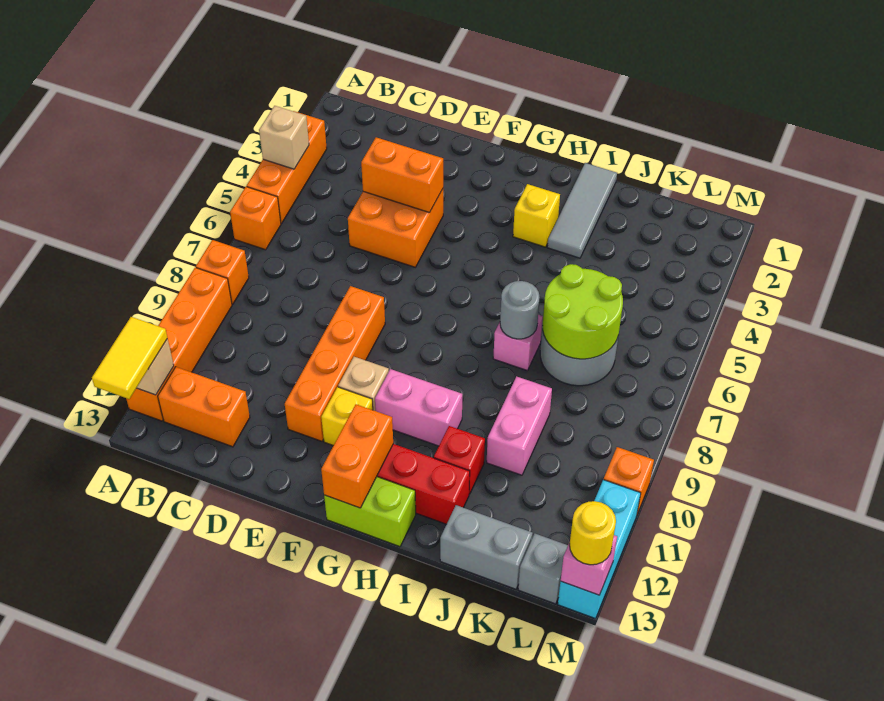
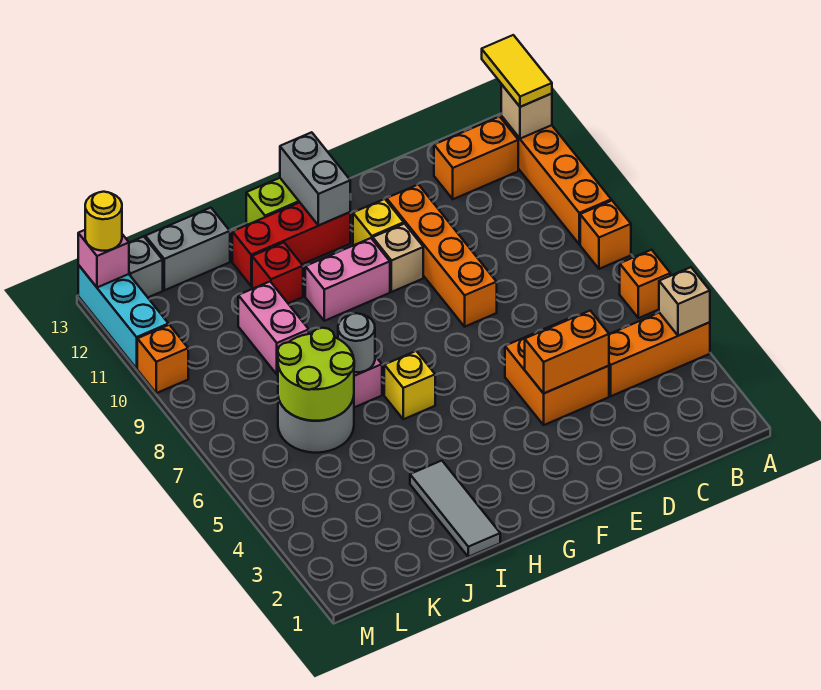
orange 1x3 brick [247,111,327,223] -> orange 1x3 brick turned to [609,313,710,396]
orange 1x2 brick [321,404,393,508] -> grey 1x2 brick [280,132,350,225]
yellow 1x1 brick [513,184,560,247] -> yellow 1x1 brick moved to [384,351,435,419]

